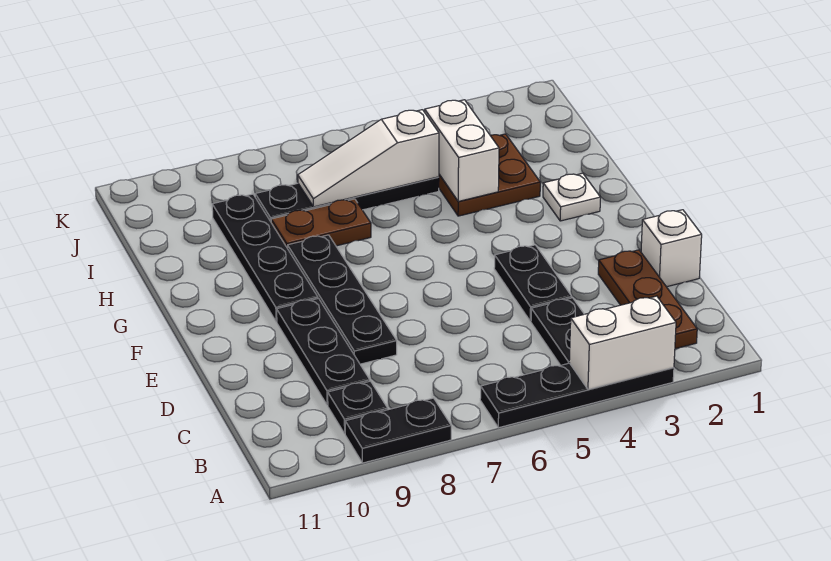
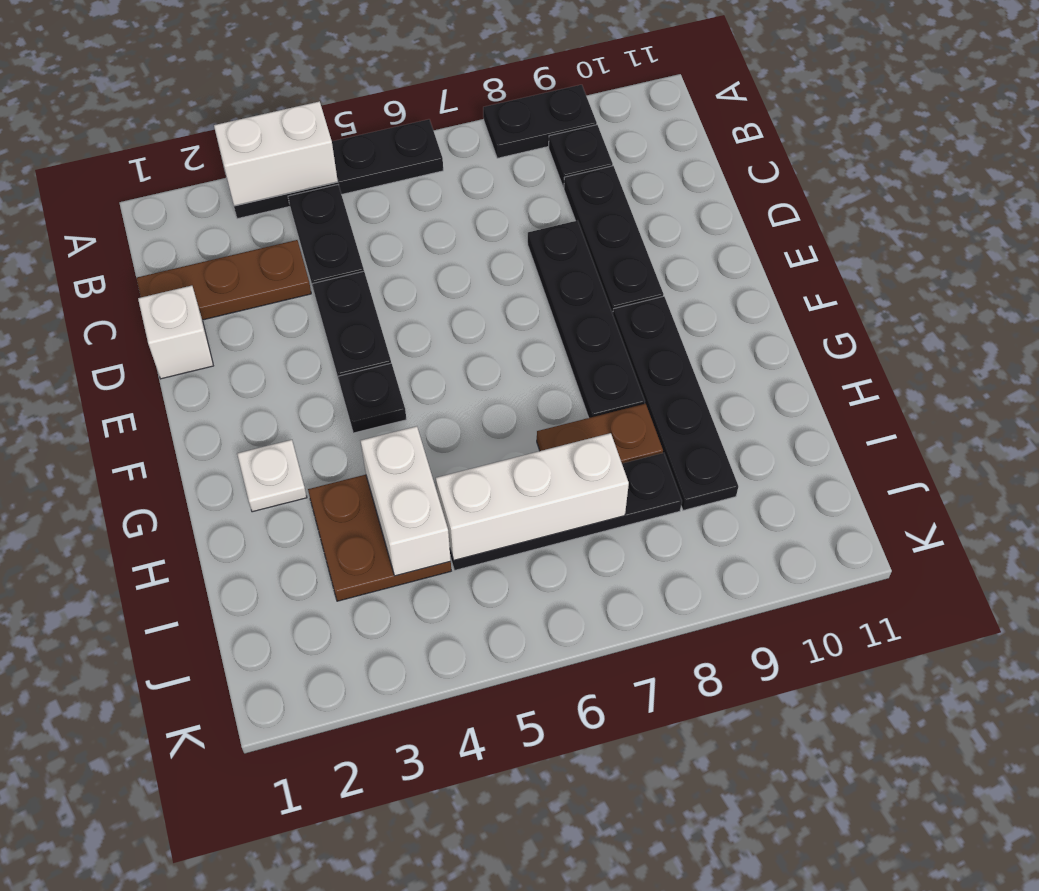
brown 1x3 plate [598,250,697,349] -> brown 1x3 plate turned to [136,240,311,320]
none -> black 1x1 plate [338,363,406,433]
white 1x3 slope [298,110,439,207] -> white 1x3 brick [436,433,629,560]

